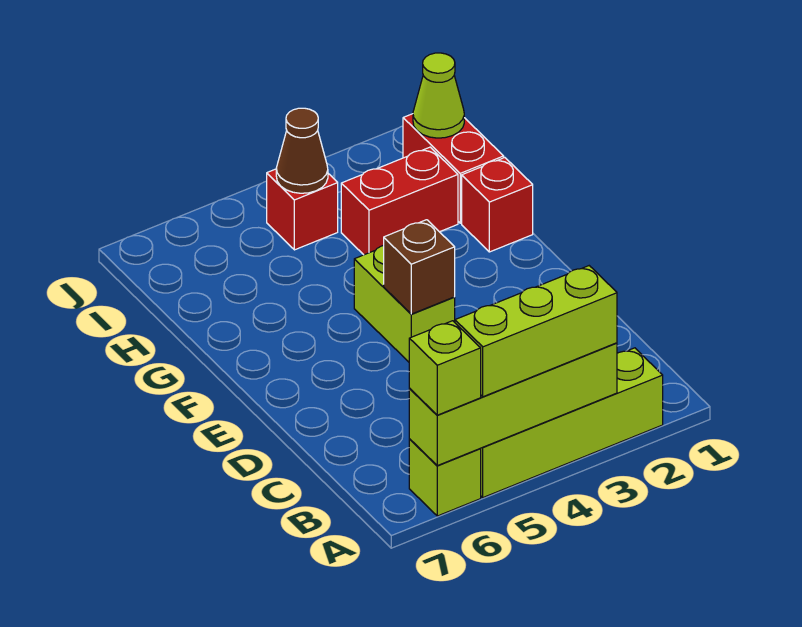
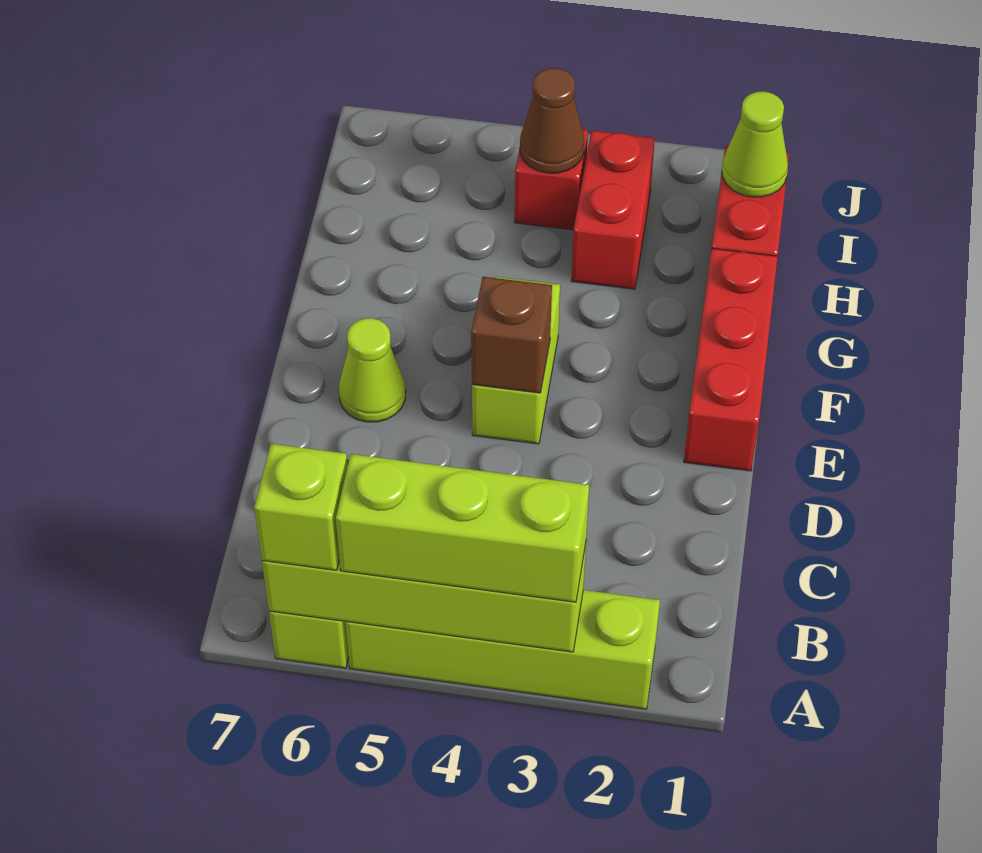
none -> lime 1x1 cone [339,318,406,422]
red 1x1 brick [462,158,533,252] -> red 1x3 brick [684,248,778,471]
red 1x2 brick [341,147,458,255] -> red 1x2 brick turned to [571,131,655,289]

